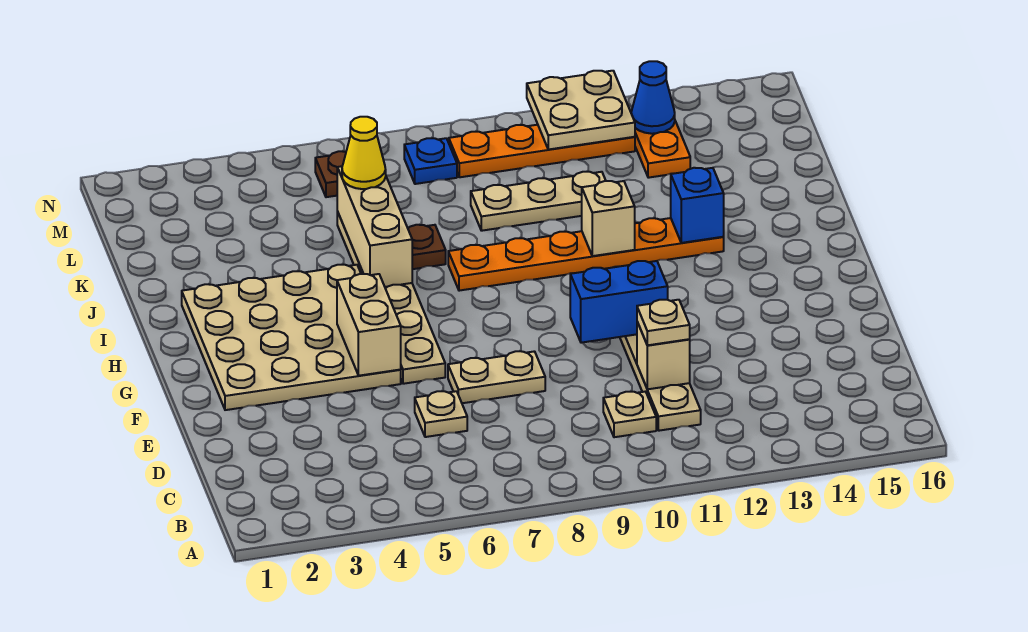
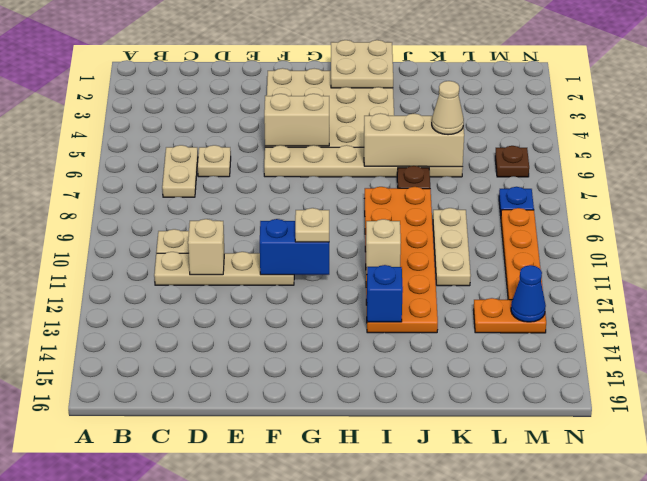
tan 1x1 plate [637,300,690,345] -> tan 1x1 plate moved to [295,208,329,242]
tan 1x2 plate [448,351,545,403] -> tan 1x2 plate moved to [162,145,198,197]
blue 1x2 brick [570,261,668,343] -> blue 1x2 brick turned to [260,219,329,275]
orange 1x6 plate [448,218,724,291] -> orange 2x6 plate [365,187,438,333]
yellow 1x1 cone [342,117,386,189] -> tan 1x1 cone [432,81,464,135]
tan 2x2 plate [527,71,635,150] -> tan 2x2 plate moved to [331,40,393,88]

